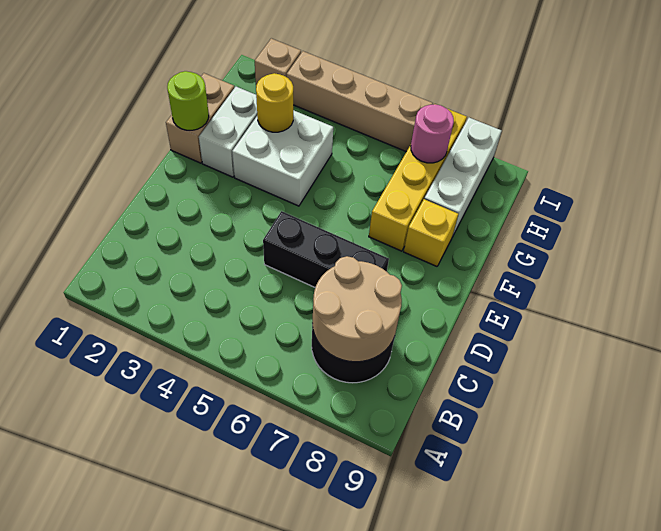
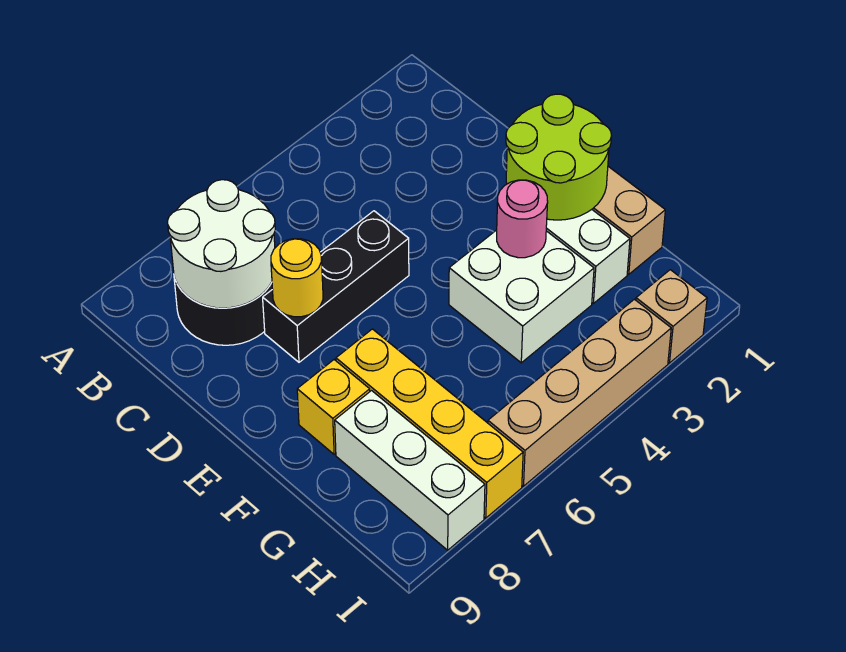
tan 2x2 round brick [312,256,402,362] -> white 2x2 round brick [168,180,275,308]
lime 1x1 round brick [167,71,209,130] -> lime 2x2 round brick [506,94,612,220]
yellow 1x1 round brick [256,73,293,132] -> yellow 1x1 round brick moved to [271,239,323,317]
pink 1x1 round brick [411,104,454,163] -> pink 1x1 round brick moved to [497,180,548,258]

